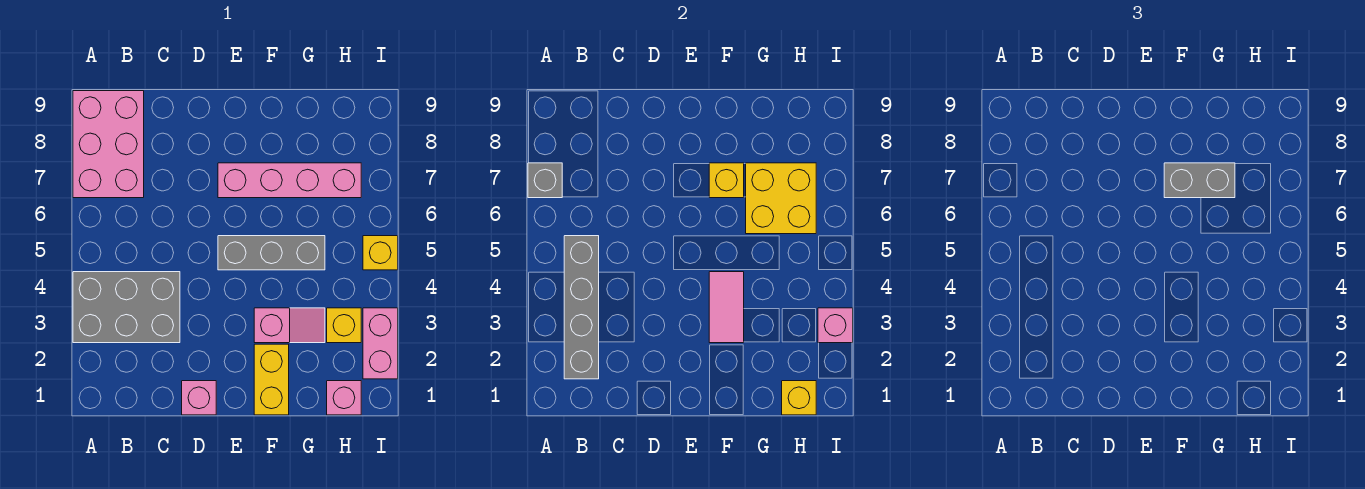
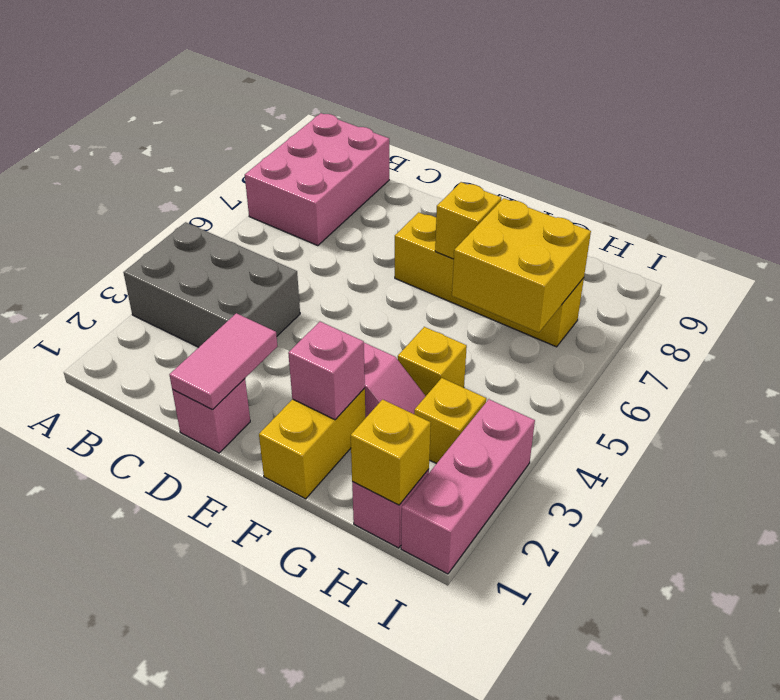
grey 1x1 brick [528,163,562,198] -> none
grey 1x4 brick [564,236,599,379] -> none
grey 1x3 brick [218,236,325,270] -> none
pink 1x4 brick [218,163,361,198] -> yellow 1x4 brick [395,212,584,347]
pink 1x2 tile [709,272,744,343] -> pink 1x2 tile moved to [169,313,277,410]
grey 1x2 brick [1164,163,1235,198] -> none
pink 1x2 brick [363,308,398,379] -> pink 1x3 brick [401,399,535,574]
pink 1x1 brick [818,308,853,343] -> pink 1x1 brick moved to [288,322,365,420]
yellow 1x1 brick [363,236,398,270] -> yellow 1x1 brick moved to [398,327,467,396]

